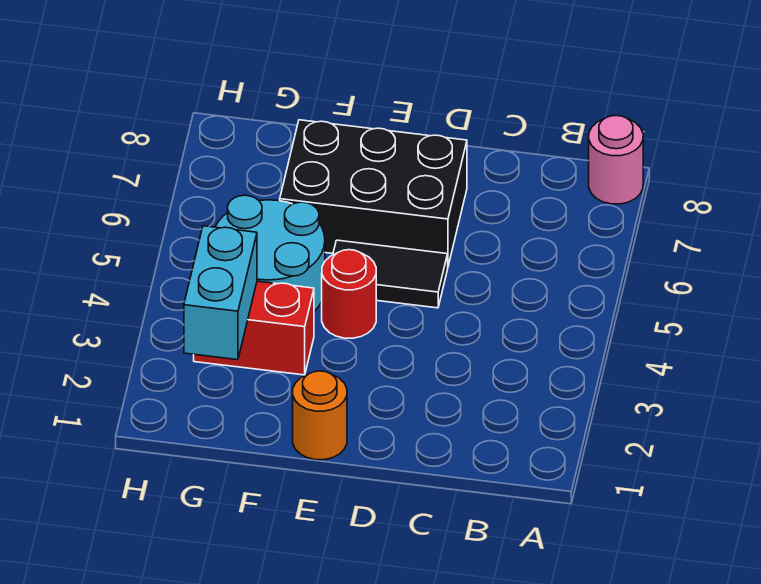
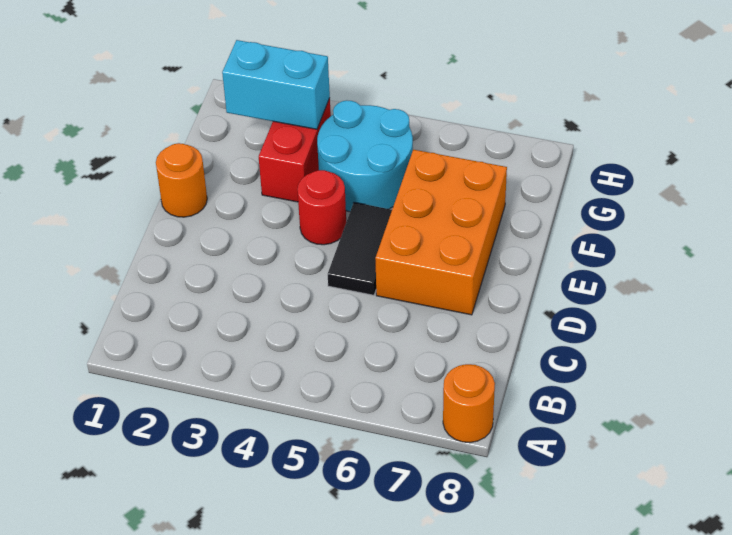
pink 1x1 round brick [589,116,643,204] -> orange 1x1 round brick [443,364,495,443]
black 2x3 brick [280,120,467,266] -> orange 2x3 brick [375,150,507,315]

